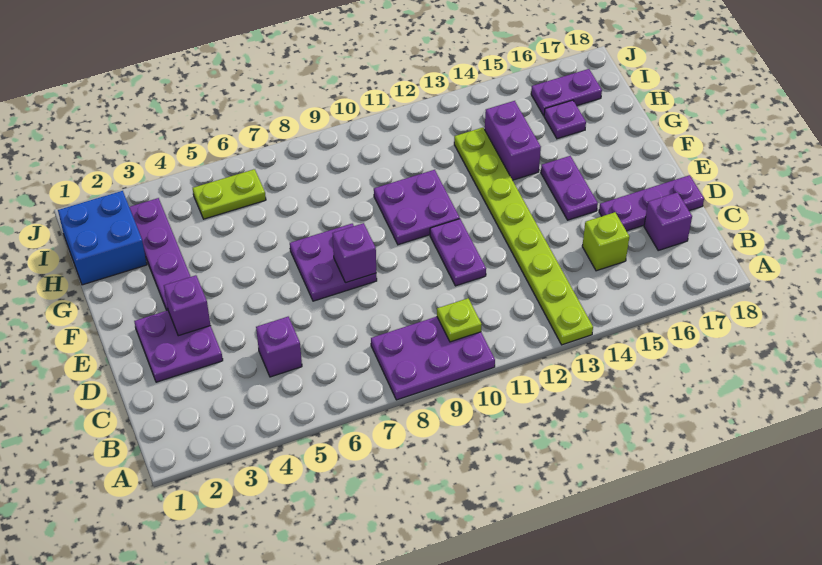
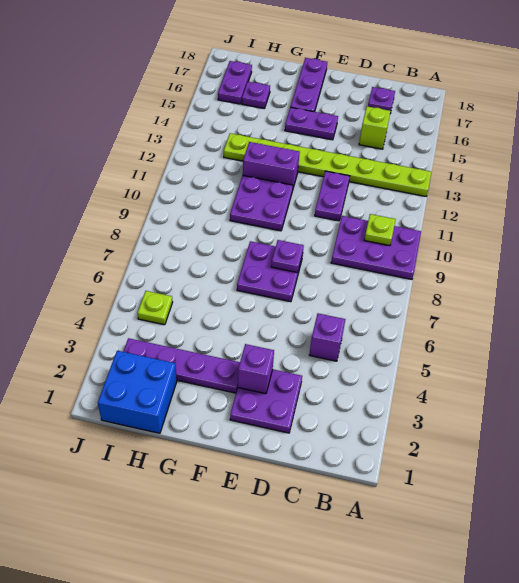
purple 2x3 plate [371,317,495,400] -> purple 2x3 plate turned to [331,216,421,279]
purple 1x1 brick [644,192,692,250] -> purple 1x1 plate [368,87,395,114]
purple 1x2 plate [430,219,486,286] -> purple 1x2 plate turned to [315,171,350,221]
purple 1x3 plate [599,175,704,231] -> purple 1x3 plate moved to [291,58,327,112]
purple 1x1 brick [333,223,376,283] -> purple 1x1 plate [271,240,304,273]
purple 1x2 brick [485,101,541,180] -> purple 1x2 brick moved to [243,142,300,188]
lime 1x2 plate [193,169,266,219] -> lime 1x1 plate [137,291,173,325]

